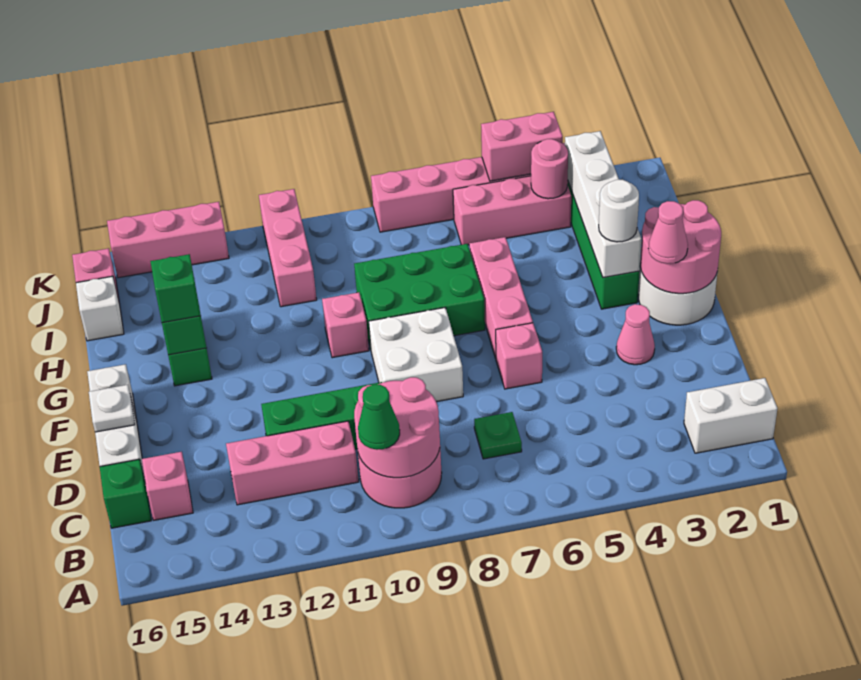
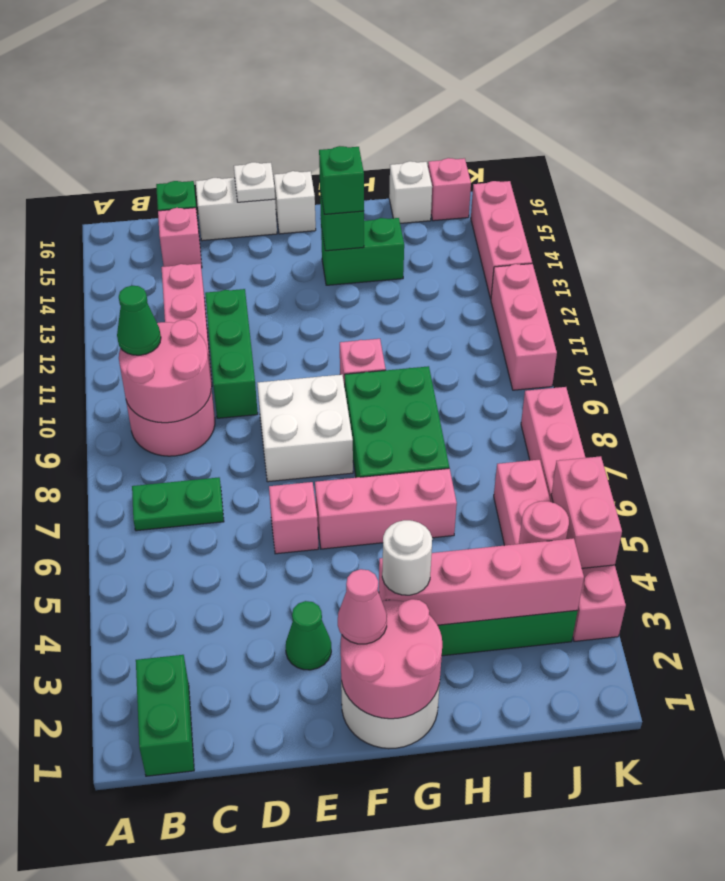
white 1x2 brick [684,378,778,453] -> green 1x2 brick [136,655,194,776]
green 1x1 plate [474,412,522,459] -> green 1x2 plate [132,477,224,531]
pink 1x1 cone [616,304,655,365] -> green 1x1 cone [286,601,331,670]
white 1x4 brick [565,131,642,278] -> pink 1x4 brick [379,538,584,625]
pink 1x3 brick [259,189,317,307] -> pink 1x3 brick turned to [491,264,557,390]

